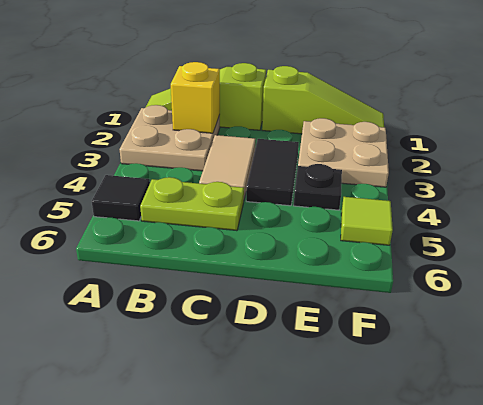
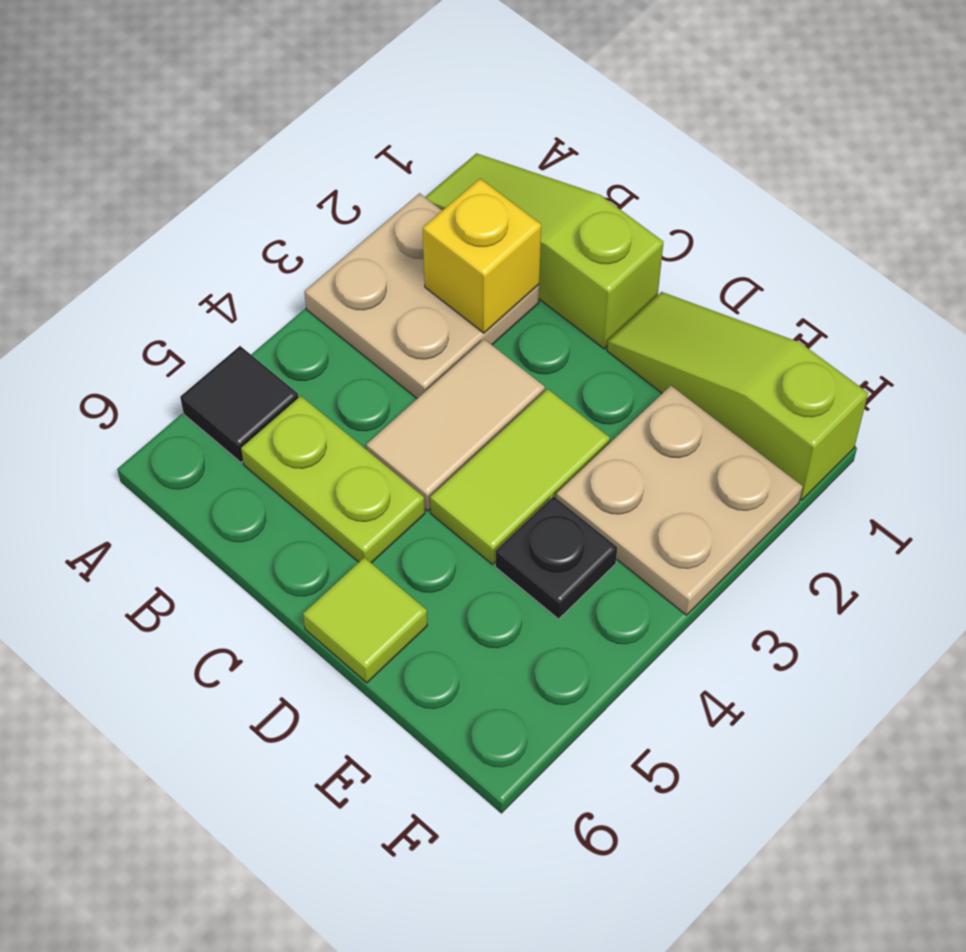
lime 1x3 slope [262,66,384,134] -> lime 1x3 slope turned to [607,292,868,500]
black 1x2 tile [246,139,299,206] -> lime 1x2 tile [430,389,610,564]
lime 1x1 tile [341,197,393,245] -> lime 1x1 tile moved to [303,557,427,683]

